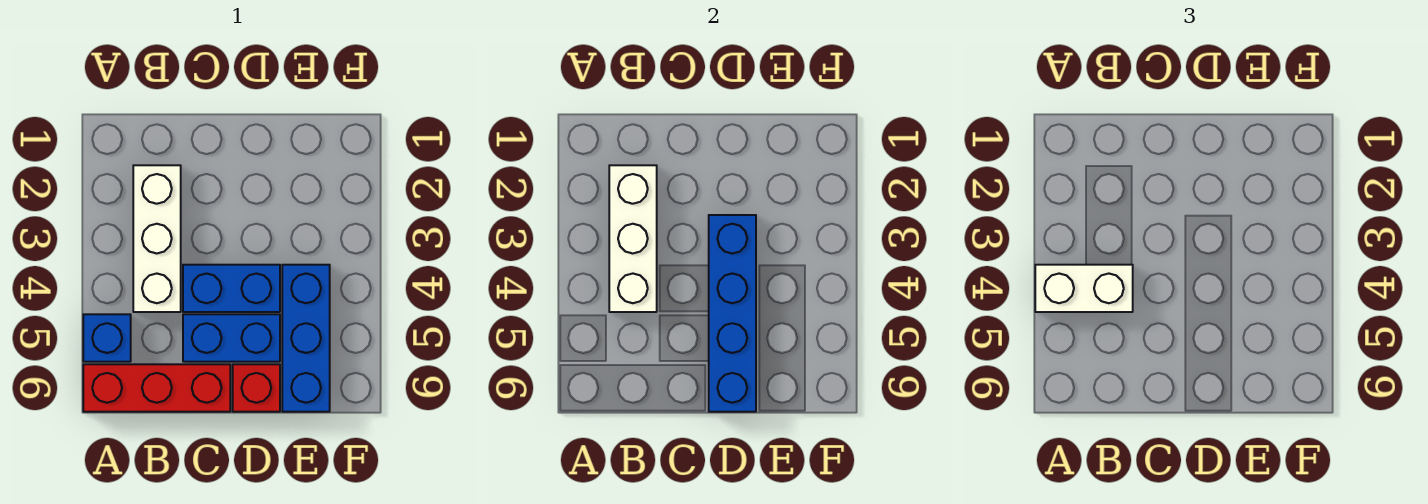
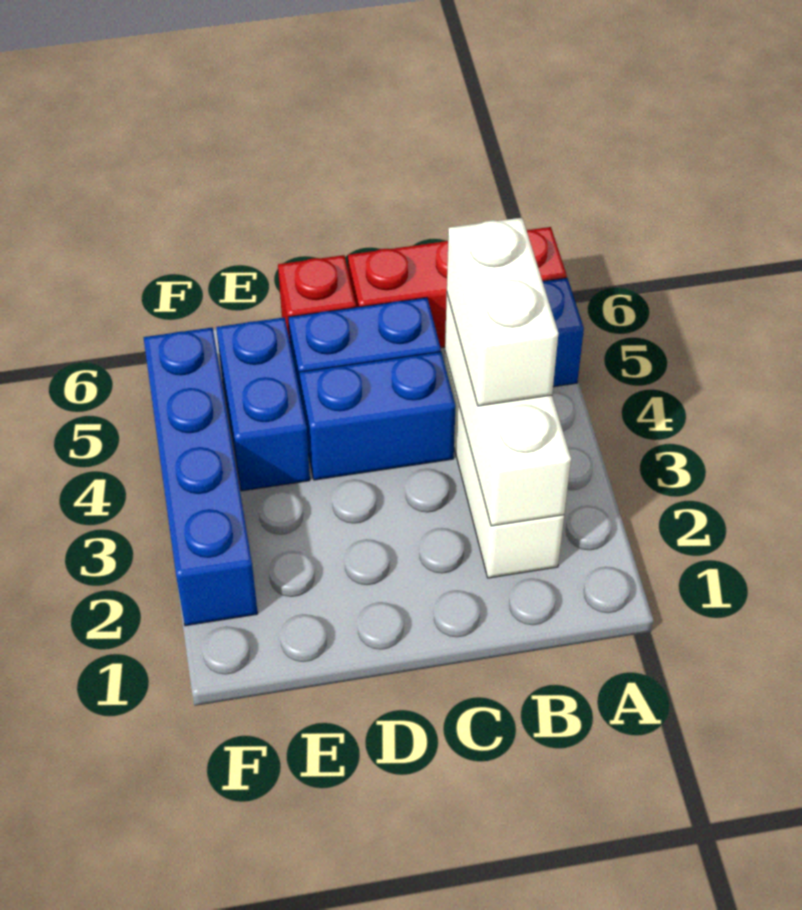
white 1x2 brick [1035,265,1133,312] -> white 1x2 brick turned to [447,218,559,406]
blue 1x4 brick [709,215,756,412] -> blue 1x4 brick moved to [143,328,258,626]
blue 1x3 brick [282,265,330,412] -> blue 1x2 brick [216,317,310,491]

